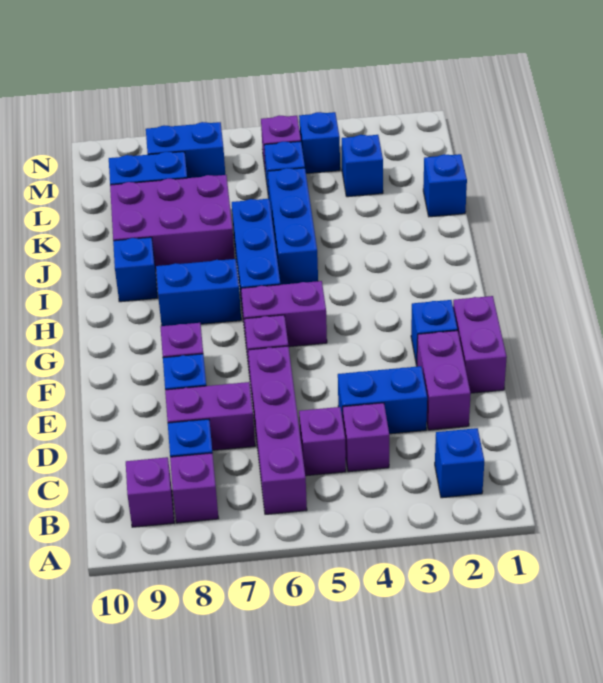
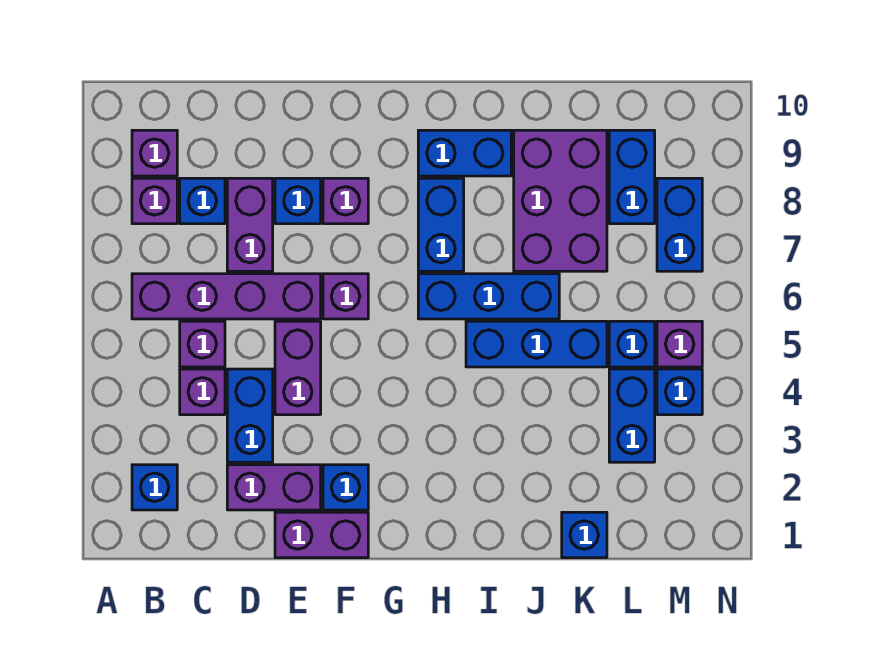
purple 1x2 brick [241,281,327,347] -> purple 1x2 brick moved to [275,321,321,415]
blue 1x1 brick [113,237,158,302] -> blue 1x2 brick [418,130,511,176]
blue 1x1 brick [342,135,383,197] -> blue 1x2 brick [609,369,655,462]

